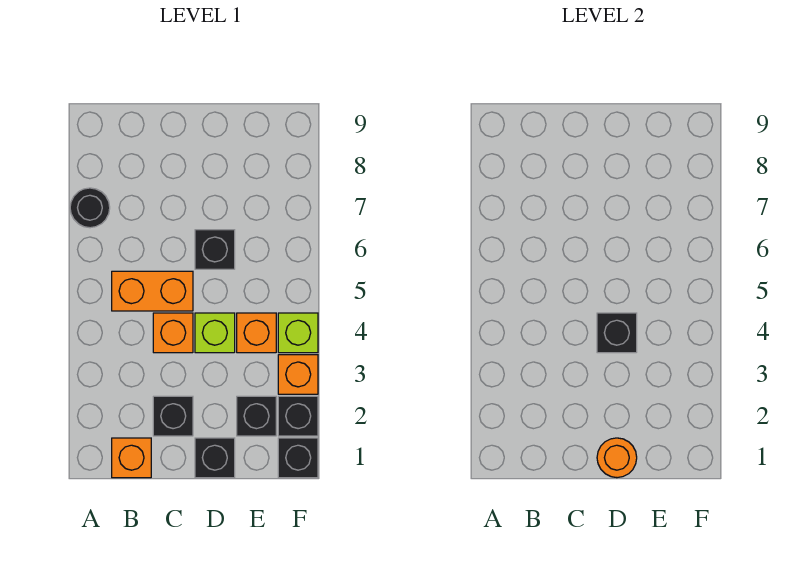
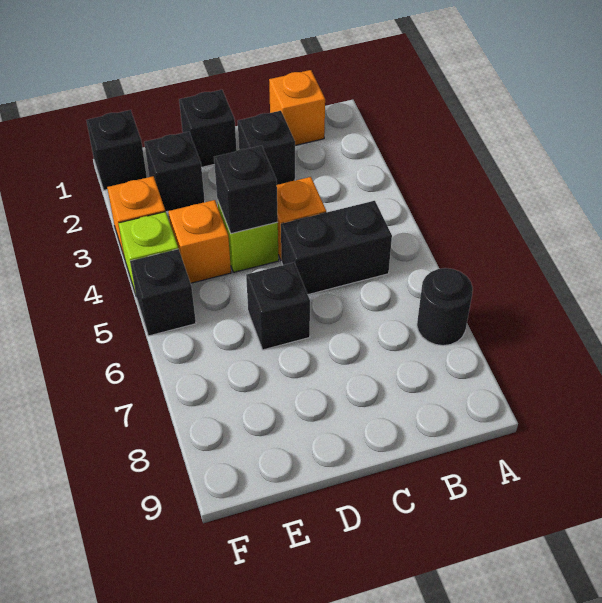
orange 1x2 brick [112,271,193,311] -> black 1x2 brick [281,201,392,295]
orange 1x1 round brick [597,438,637,478] -> none
black 1x1 brick [278,396,318,436] -> black 1x1 brick moved to [130,249,196,336]

